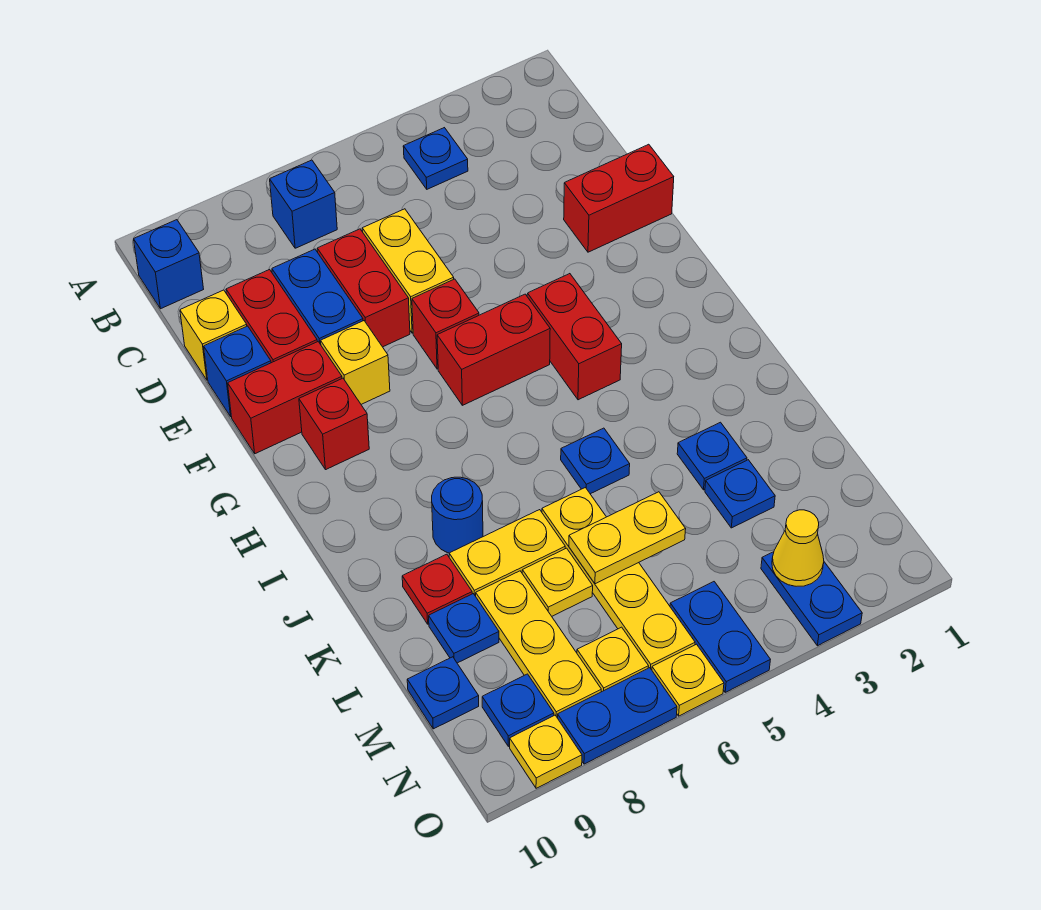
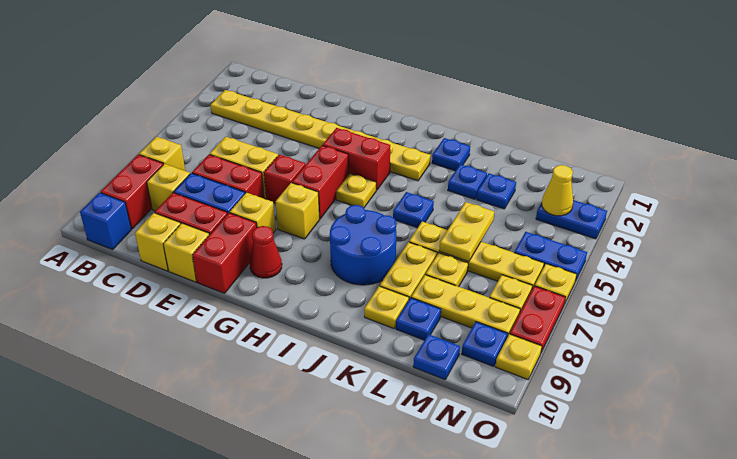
none -> yellow 1x8 plate [211,90,431,181]
blue 1x1 plate [403,128,468,189] -> blue 1x1 plate moved to [432,138,470,171]
blue 1x1 brick [270,160,337,248] -> yellow 1x1 brick [139,137,185,171]
none -> yellow 1x1 brick [147,164,190,211]
red 1x2 brick [564,144,674,252] -> red 1x2 brick moved to [101,155,163,229]
blue 1x1 brick [204,326,271,417] -> yellow 1x1 brick [163,223,209,282]
none -> yellow 1x1 brick [276,183,320,239]
red 1x1 brick [299,378,369,470] -> red 1x1 cone [250,226,282,278]
none -> yellow 1x1 plate [336,173,376,208]
blue 1x1 round brick [432,477,483,553] -> blue 2x2 round brick [330,205,396,285]
red 1x1 plate [402,554,472,624] -> yellow 1x1 plate [364,286,409,329]
blue 1x2 plate [558,668,677,764] -> red 1x2 plate [510,286,566,352]

